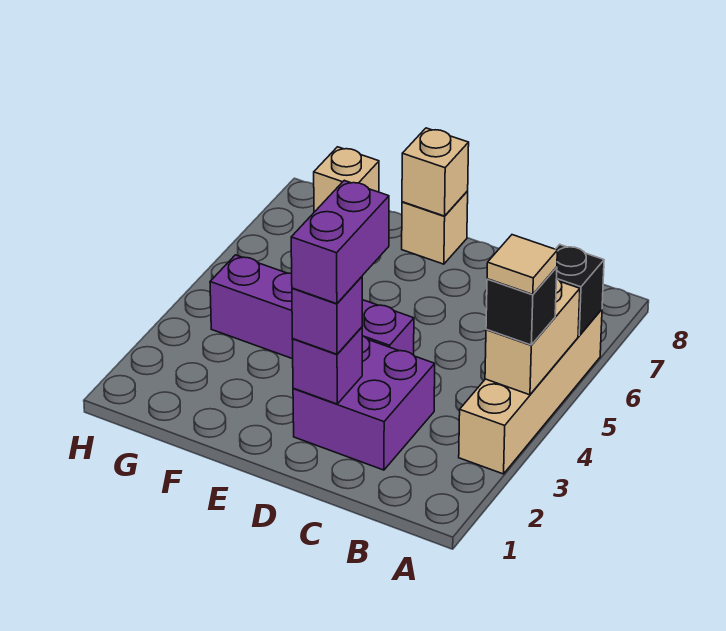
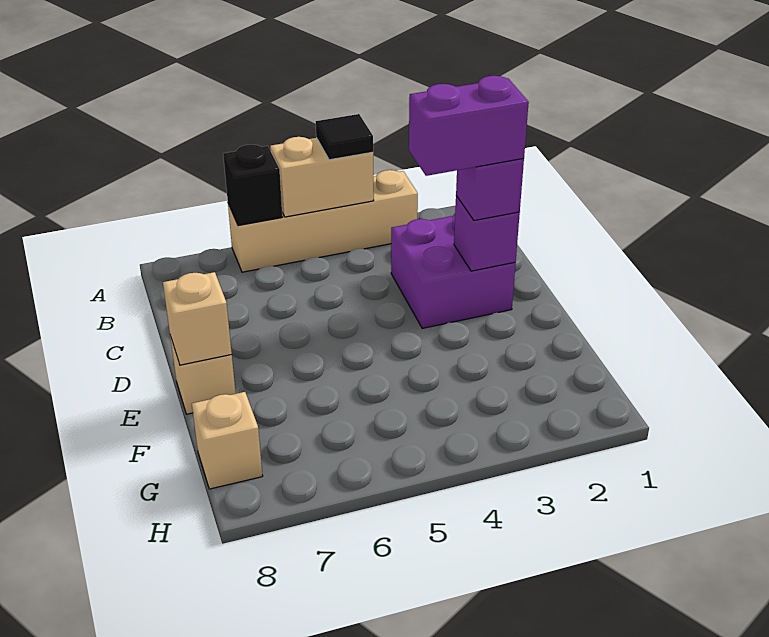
black 1x1 brick [486,267,557,345] -> black 1x1 tile [316,114,373,160]
tan 1x1 tile [487,235,557,294] -> none
purple 1x4 brick [210,255,414,359] -> none

